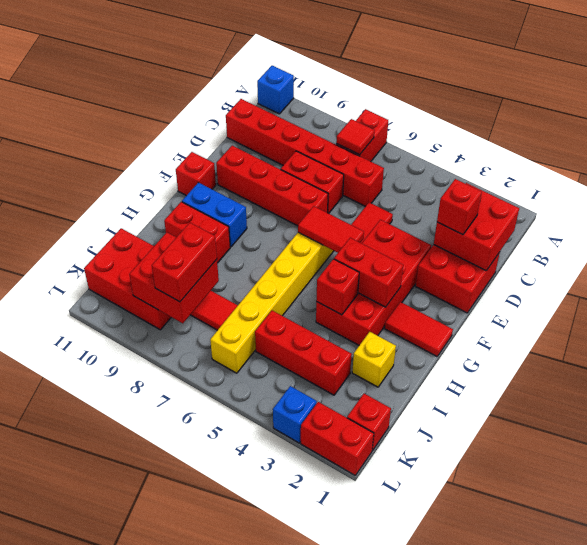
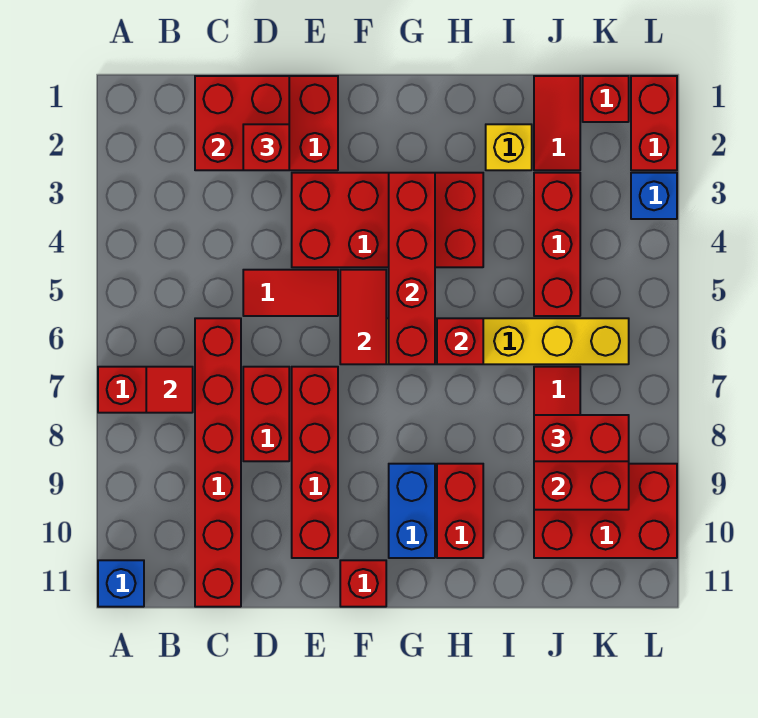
red 1x2 tile [385,302,453,356] -> red 1x2 tile moved to [534,76,580,170]
red 1x2 brick [334,238,403,307] -> red 1x4 brick [389,173,435,364]
red 1x1 brick [316,259,359,315] -> red 1x1 brick moved to [437,318,483,364]
red 2x3 brick [84,228,171,330] -> red 2x3 brick turned to [534,464,677,558]

